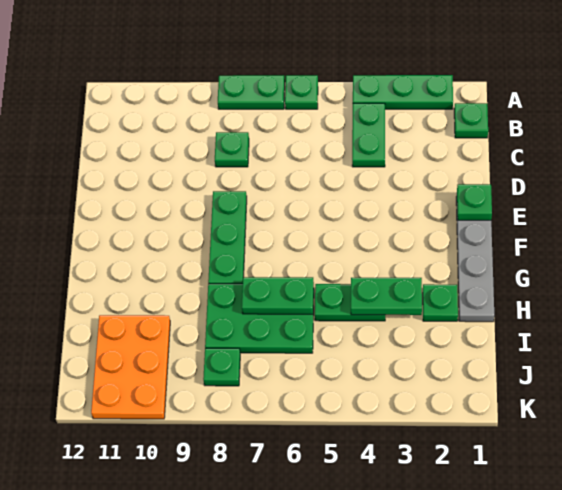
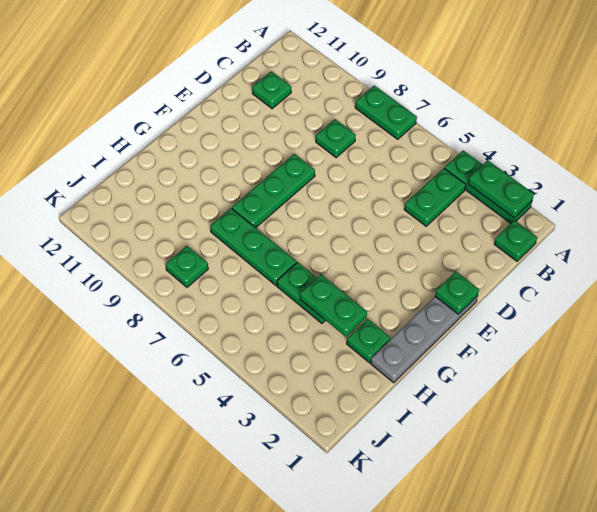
green 1x1 plate [285,75,318,109] -> green 1x1 plate moved to [252,71,291,109]
green 2x3 plate [205,284,314,353] -> green 1x3 plate [210,208,297,285]
green 1x2 plate [242,277,314,314] -> green 1x2 plate moved to [468,160,534,218]
orange 2x3 plate [91,315,170,419] -> none

